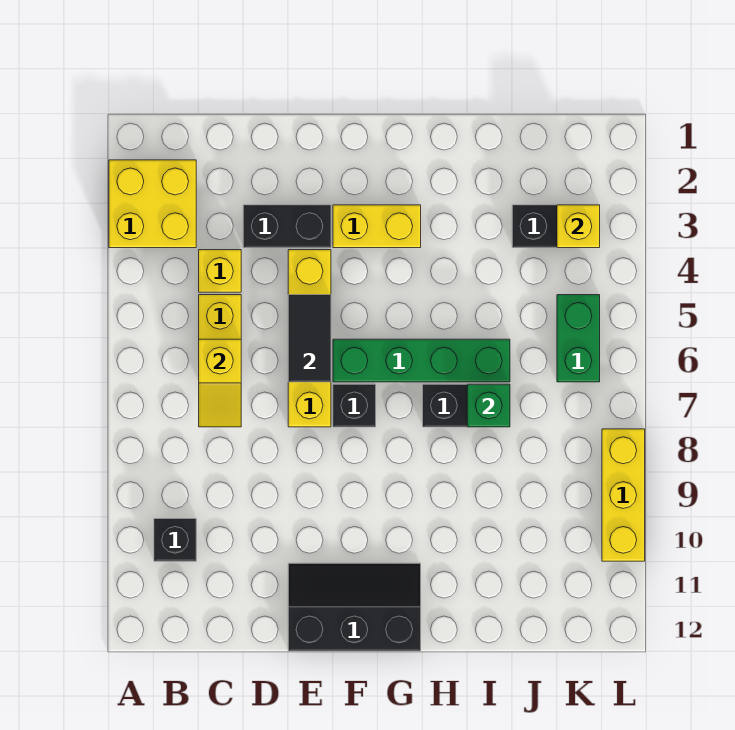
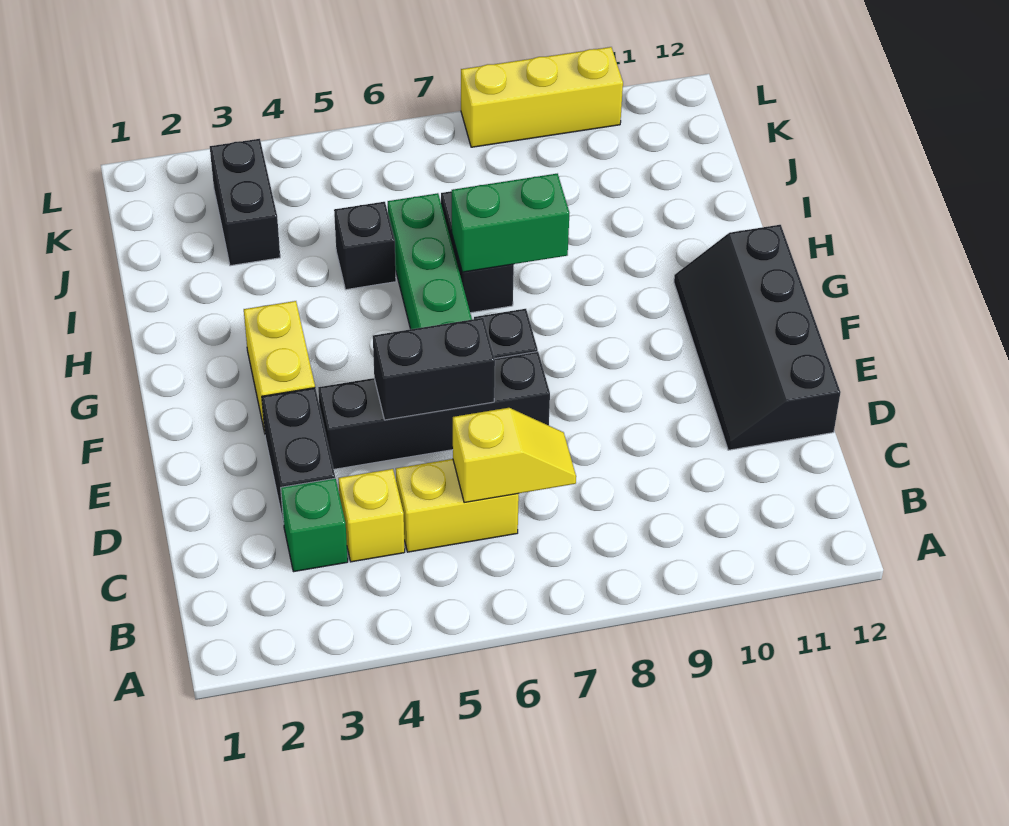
yellow 2x2 brick [109,160,196,248] -> none
black 1x1 brick [154,519,196,561] -> black 1x1 brick moved to [334,202,396,290]
yellow 1x4 brick [288,250,331,427] -> black 1x4 brick [318,352,550,469]
black 1x2 tile [288,295,331,382] -> black 1x2 brick [373,318,495,420]
black 2x3 slope [288,563,421,651] -> black 2x4 slope [674,225,841,450]
green 1x1 brick [467,384,510,427] -> green 1x1 brick moved to [281,478,348,572]
yellow 1x1 brick [557,205,600,248] -> none
green 1x2 brick [557,295,600,382] -> green 1x2 brick moved to [452,174,569,272]

